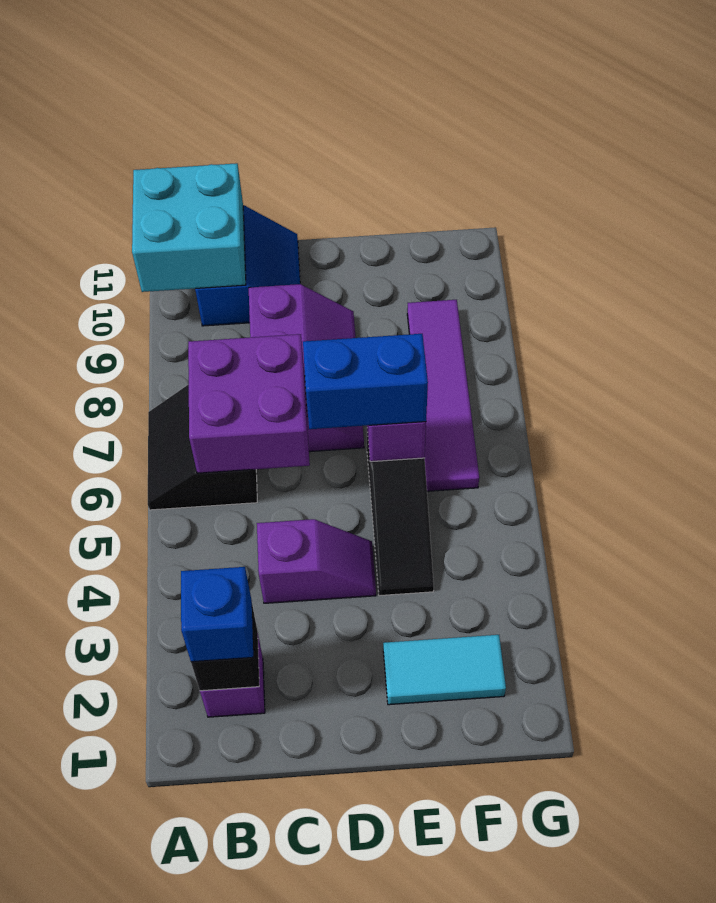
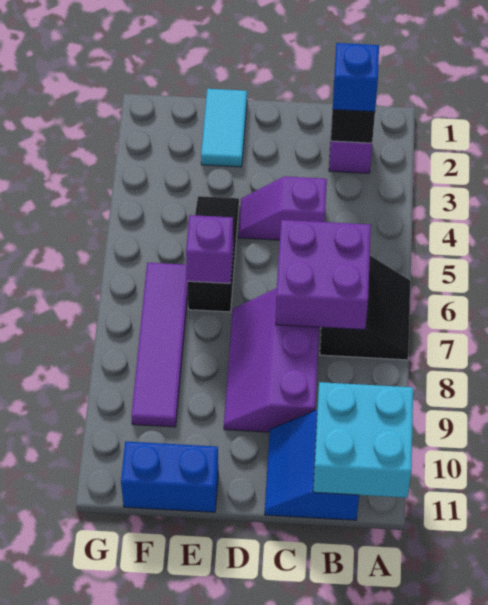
blue 1x2 brick [303,334,428,429] -> blue 1x2 brick moved to [121,441,218,512]
cyan 1x2 tile [383,635,506,705] -> cyan 1x2 tile turned to [201,89,247,167]

